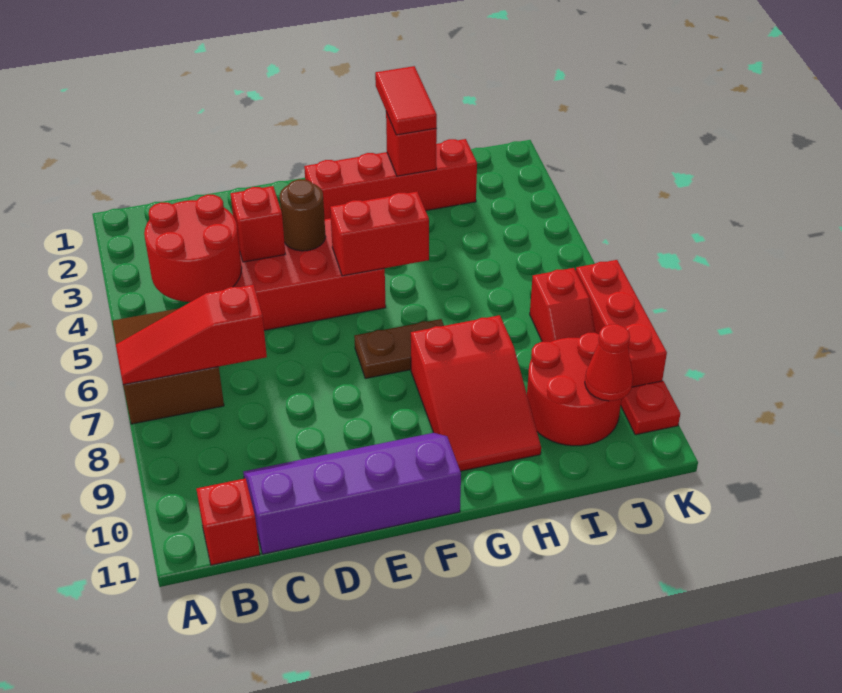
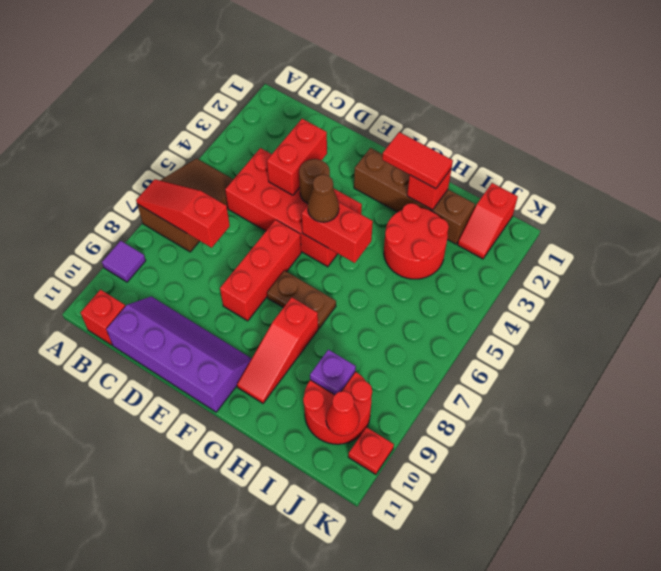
none -> purple 1x1 tile [102,241,146,282]
red 2x2 round brick [144,195,242,302] -> red 2x2 round brick moved to [384,203,449,279]
red 1x1 brick [231,186,285,262] -> red 1x2 brick [267,119,327,195]
red 1x4 brick [304,139,477,219] -> brown 1x4 brick [354,148,475,244]
none -> brown 1x1 cone [308,175,339,222]
red 2x3 slope [411,315,541,471] -> red 1x3 slope [237,297,318,403]
red 1x2 tile [375,66,437,135] -> red 1x2 tile turned to [382,132,453,189]
none -> purple 1x1 plate [310,350,356,395]
red 1x2 slope [530,268,596,342] -> red 1x2 slope moved to [458,183,518,259]
red 1x3 brick [576,260,667,387] -> red 1x3 brick moved to [220,220,301,321]

